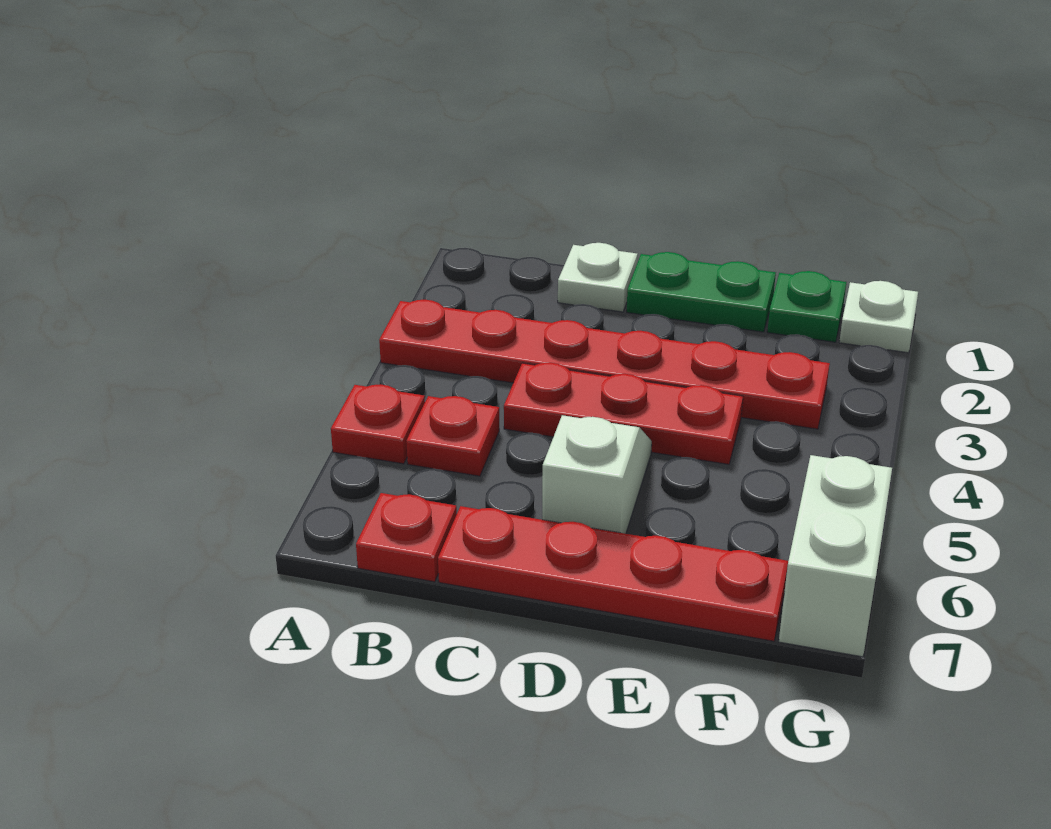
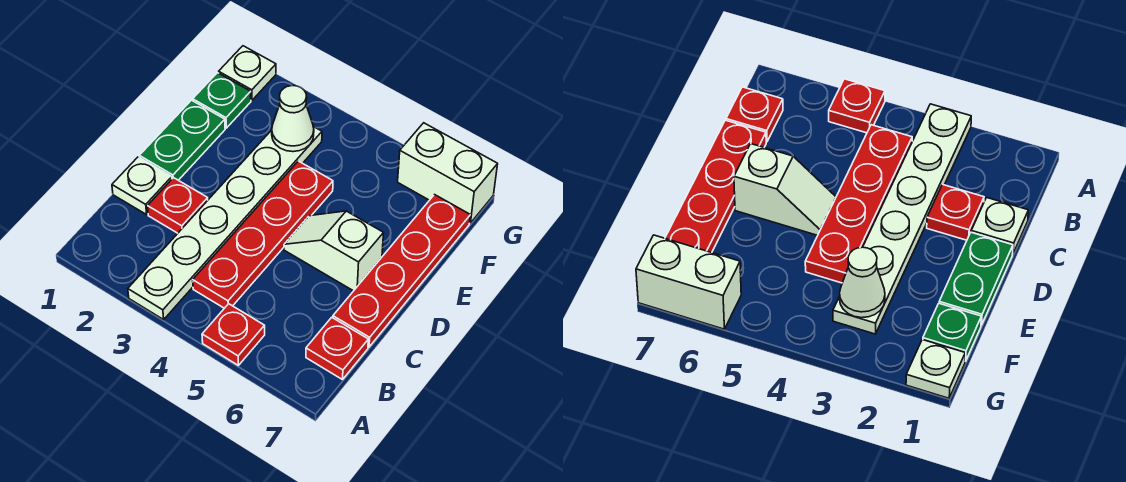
red 1x6 plate [379,300,830,429] -> white 1x6 plate [128,127,322,320]
red 1x1 plate [406,396,499,476] -> red 1x1 plate moved to [148,178,208,233]
red 1x3 plate [504,363,743,464] -> red 1x4 plate [193,161,333,308]
none -> white 1x1 cone [272,86,314,152]

